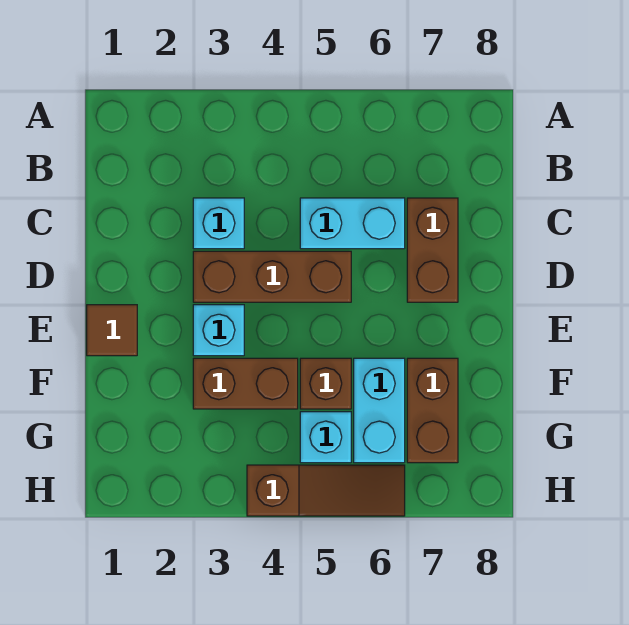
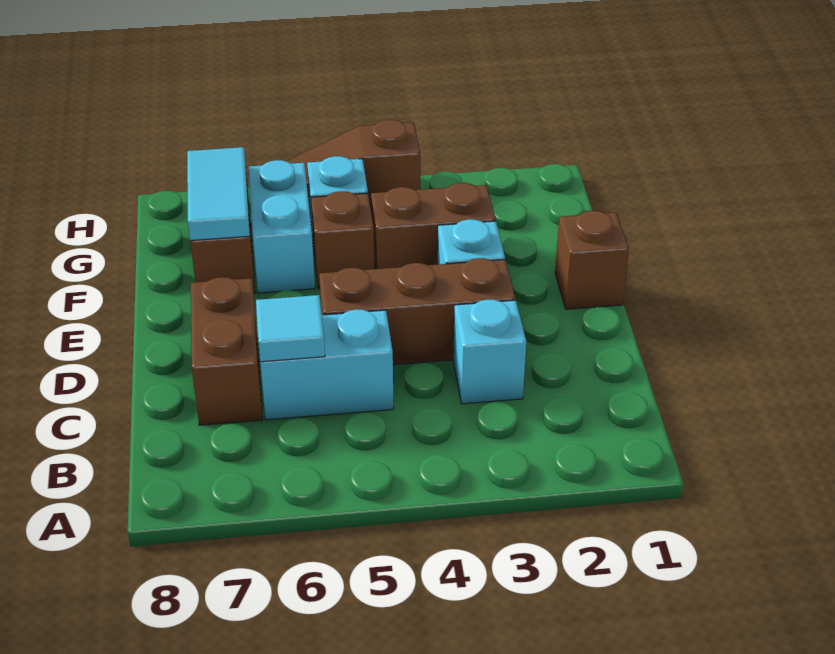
none -> cyan 1x1 tile [256,295,325,362]
brown 1x1 tile [87,305,137,356] -> brown 1x1 brick [555,211,629,309]
none -> cyan 1x2 tile [187,147,250,241]

